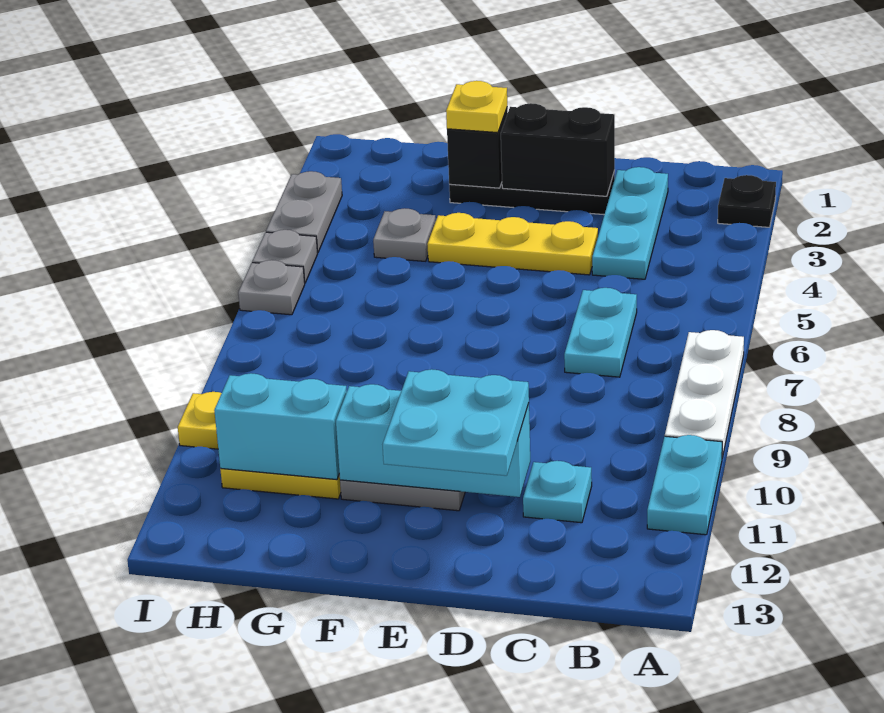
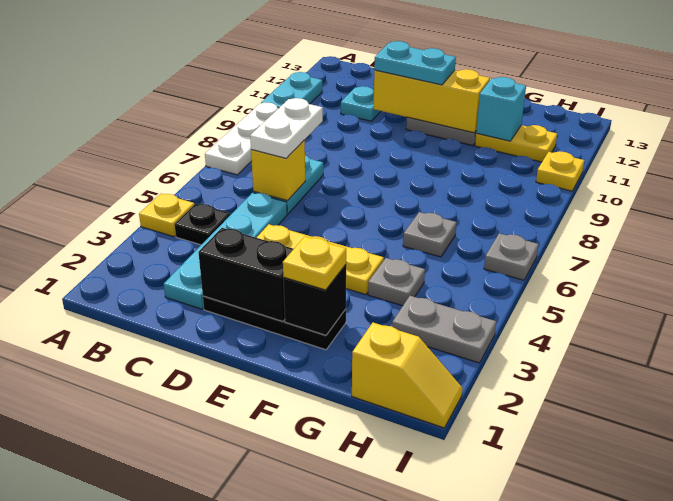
black 1x1 plate [718,175,776,227] -> black 1x1 plate moved to [175,204,230,245]
none -> yellow 1x1 plate [139,194,194,237]
cyan 1x3 plate [592,167,668,279] -> cyan 1x4 plate [164,193,287,309]
none -> yellow 1x1 brick [251,140,305,201]
none -> white 1x2 plate [250,98,323,158]
cyan 1x3 brick [336,384,530,497] -> yellow 1x3 brick [373,69,490,133]
cyan 2x2 plate [383,369,529,476] -> cyan 1x2 plate [374,41,456,85]
cyan 1x2 brick [214,373,347,480] -> cyan 1x1 brick [476,77,526,141]
none -> yellow 1x2 slope [352,323,463,428]
grey 1x2 plate [266,171,342,253] -> grey 1x2 plate turned to [392,296,496,363]
grey 1x1 plate [252,230,318,283] -> grey 1x1 plate moved to [403,212,457,257]

